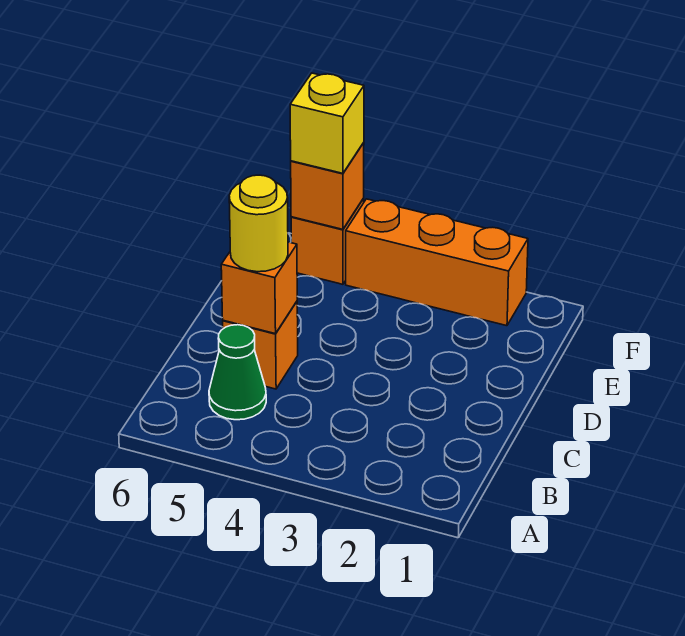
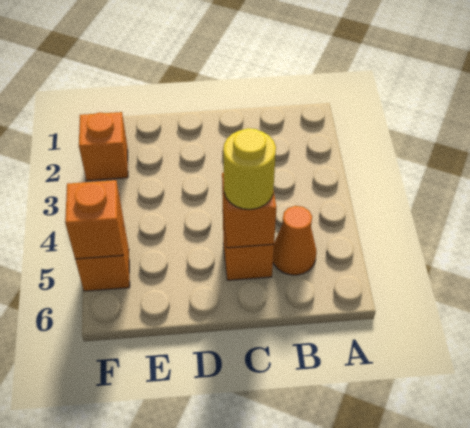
green 1x1 cone [209,325,266,420] -> orange 1x1 cone [273,206,316,275]
orange 1x3 brick [346,199,528,326] -> orange 1x1 brick [79,112,128,181]
yellow 1x1 brick [290,73,364,173] -> none

